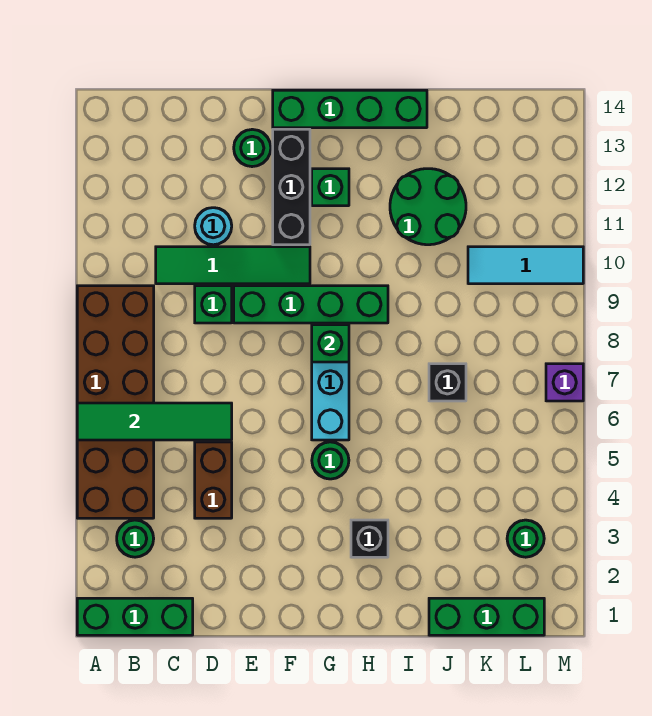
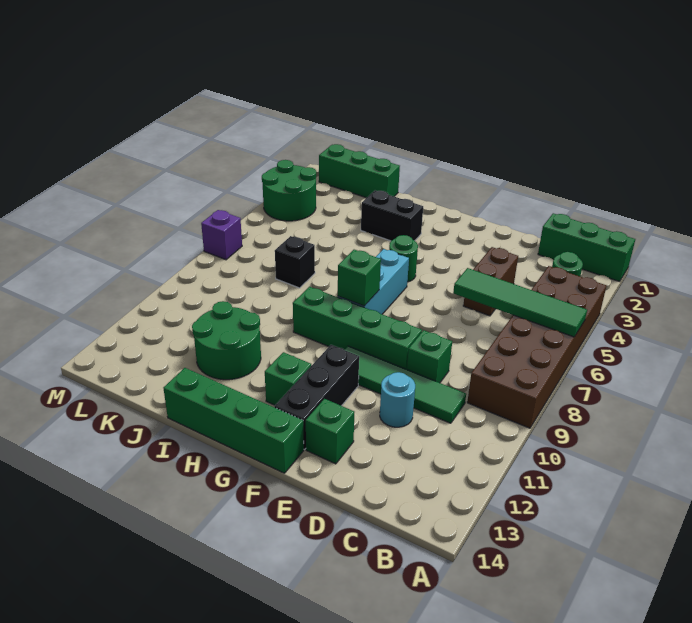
green 1x1 round brick [234,129,271,167] -> green 1x1 brick [306,399,354,464]
black 1x1 brick [351,520,388,557] -> black 1x2 brick [361,191,423,241]
cyan 1x3 tile [468,247,583,284] -> none
green 1x1 round brick [507,520,544,557] -> green 2x2 round brick [262,160,316,221]

